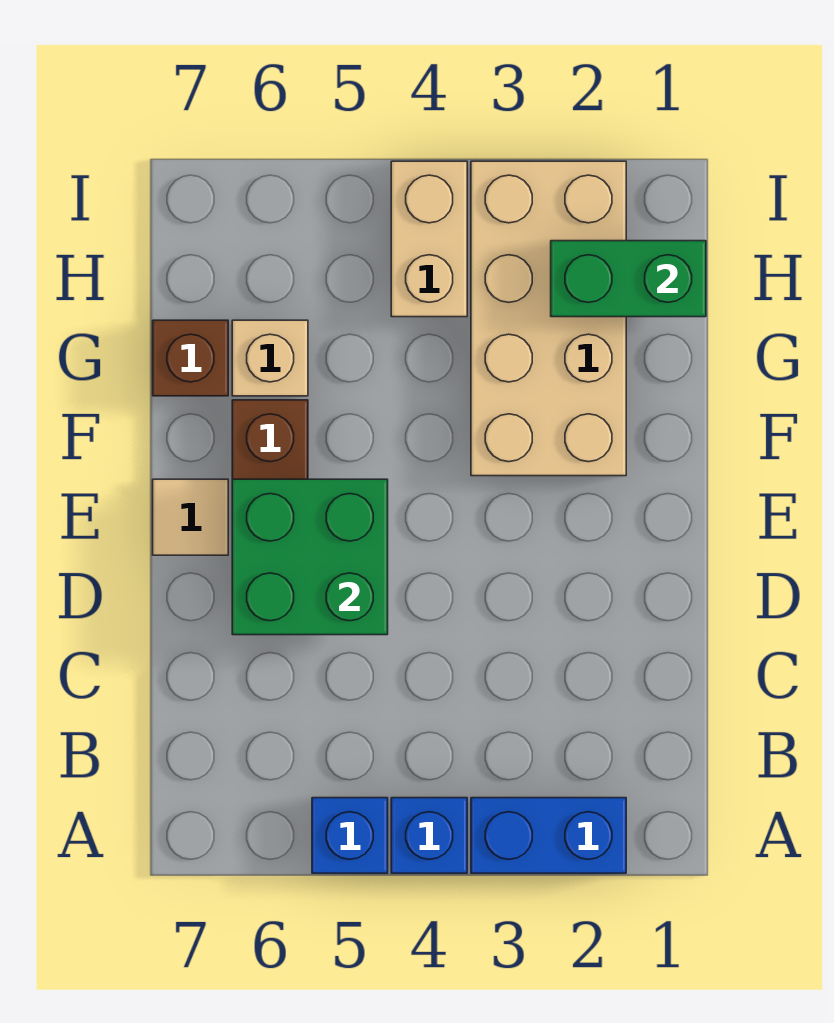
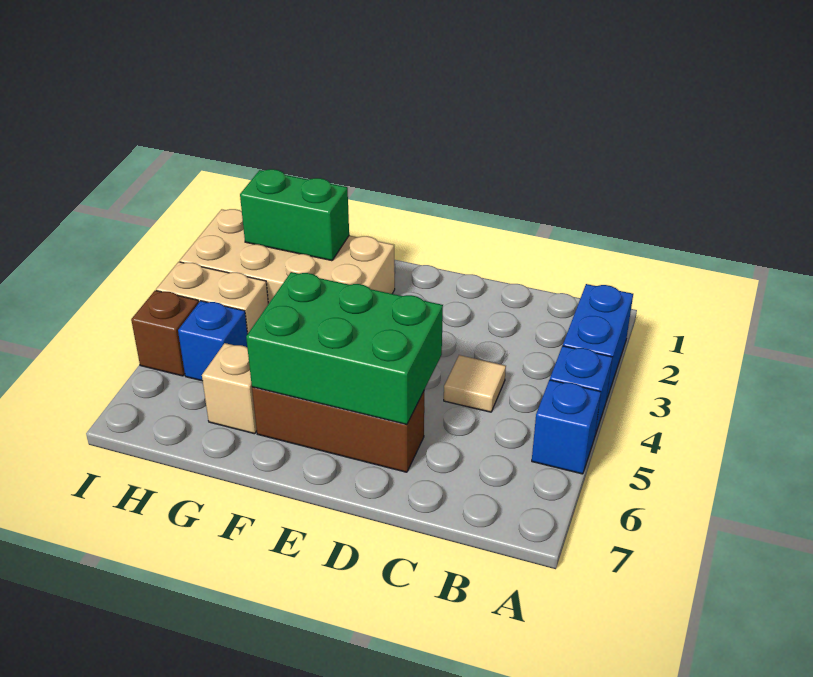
green 2x2 brick [232,479,388,635] -> green 2x3 brick [246,272,443,425]
tan 1x1 tile [153,479,228,555] -> tan 1x1 tile moved to [444,355,506,412]
brown 1x1 brick [153,320,228,396] -> brown 1x1 brick moved to [131,290,199,376]
green 1x2 brick [551,241,706,317] -> green 1x2 brick turned to [240,169,349,261]
none -> blue 1x1 brick [178,301,247,381]

